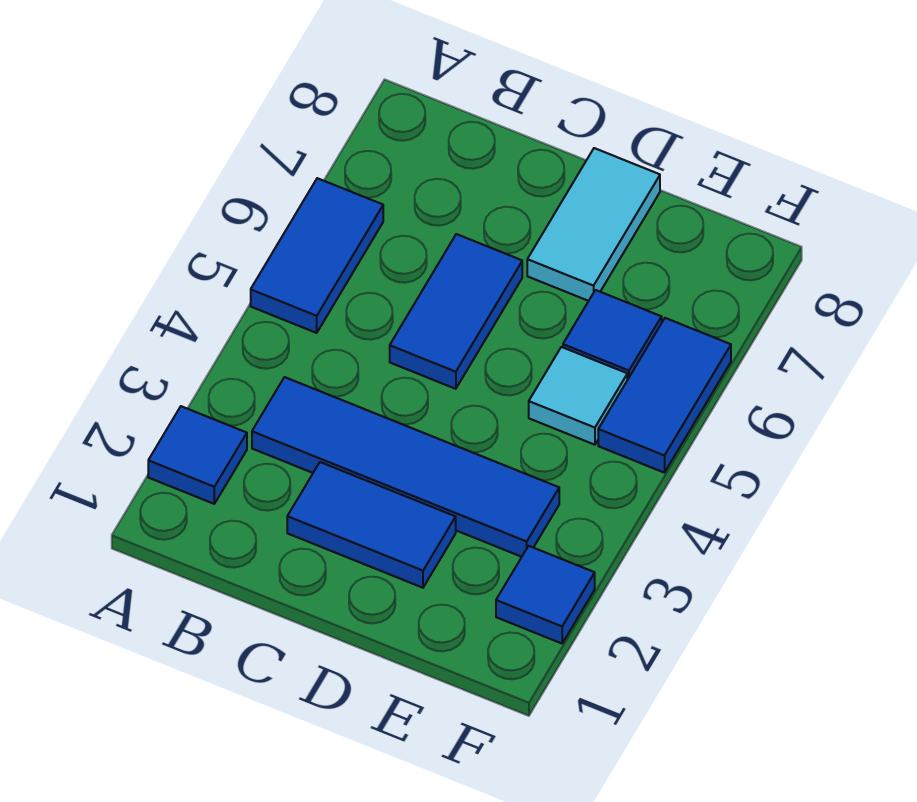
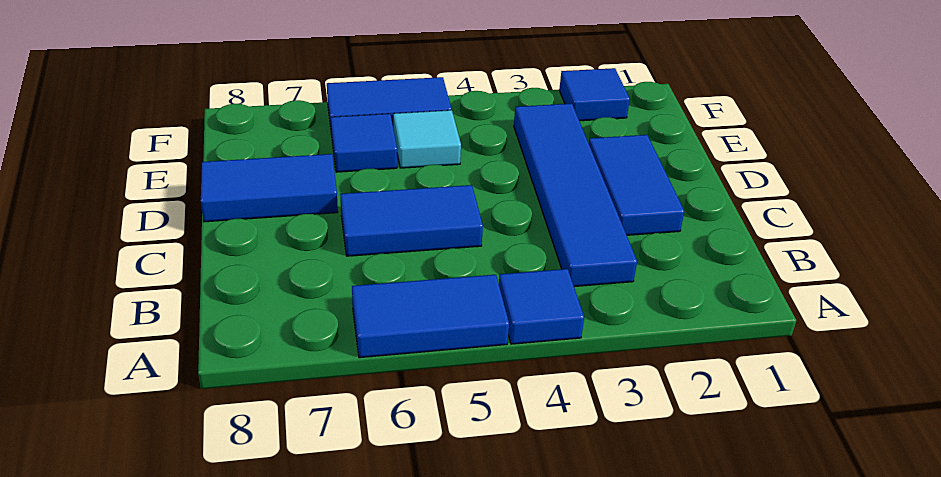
blue 1x1 tile [148,406,247,504] -> blue 1x1 tile moved to [499,269,584,344]
cyan 1x2 tile [527,148,660,301] -> blue 1x2 tile [201,154,338,222]

